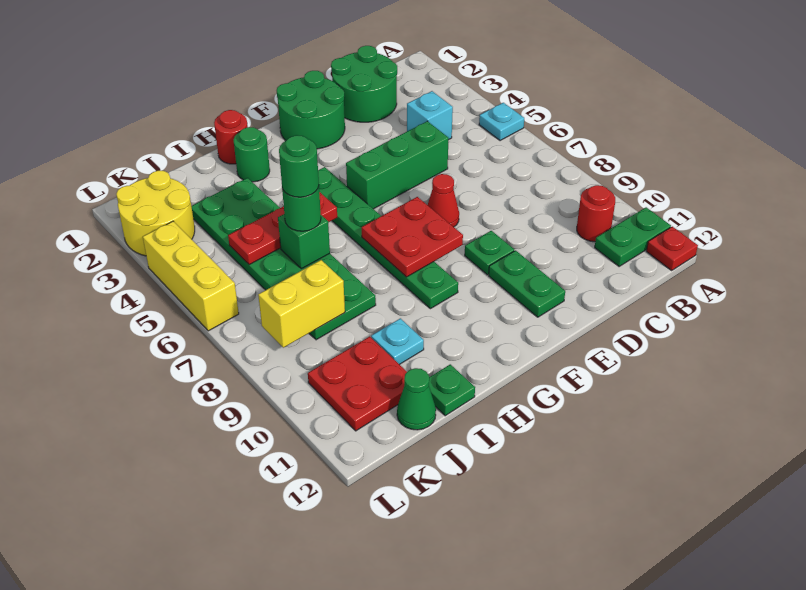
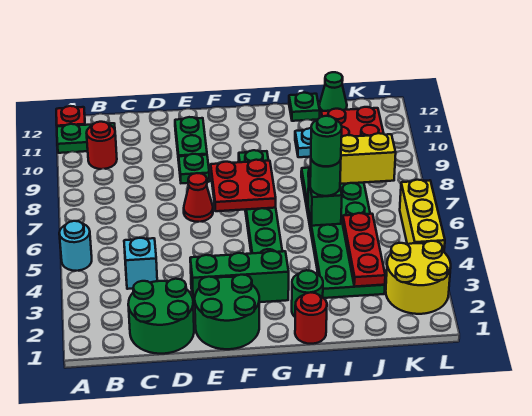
cyan 1x1 plate [479,103,524,141] -> cyan 1x1 round brick [59,221,92,271]
green 1x3 brick [346,121,449,209] -> green 1x3 brick moved to [190,251,289,306]
red 1x3 plate [228,192,337,265] -> red 1x3 plate turned to [343,213,385,287]

